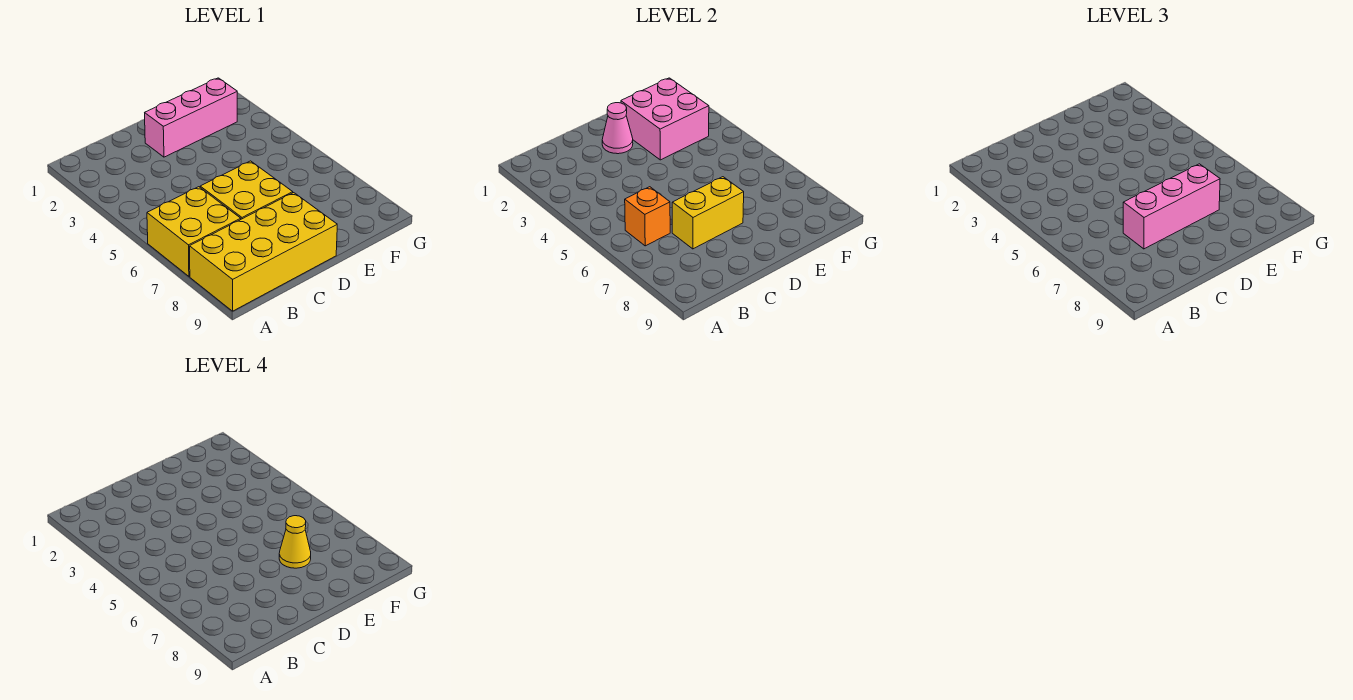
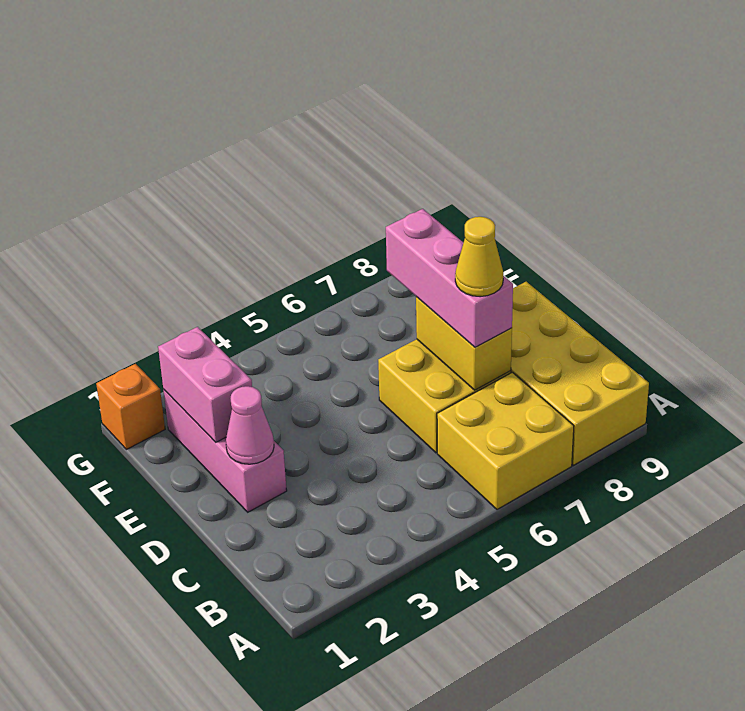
orange 1x1 brick [625,187,670,246] -> orange 1x1 brick moved to [96,364,165,449]
pink 2x2 brick [621,78,709,160] -> pink 1x2 brick [158,327,252,442]
yellow 1x1 cone [279,516,311,568] -> yellow 1x1 cone moved to [455,217,503,297]

